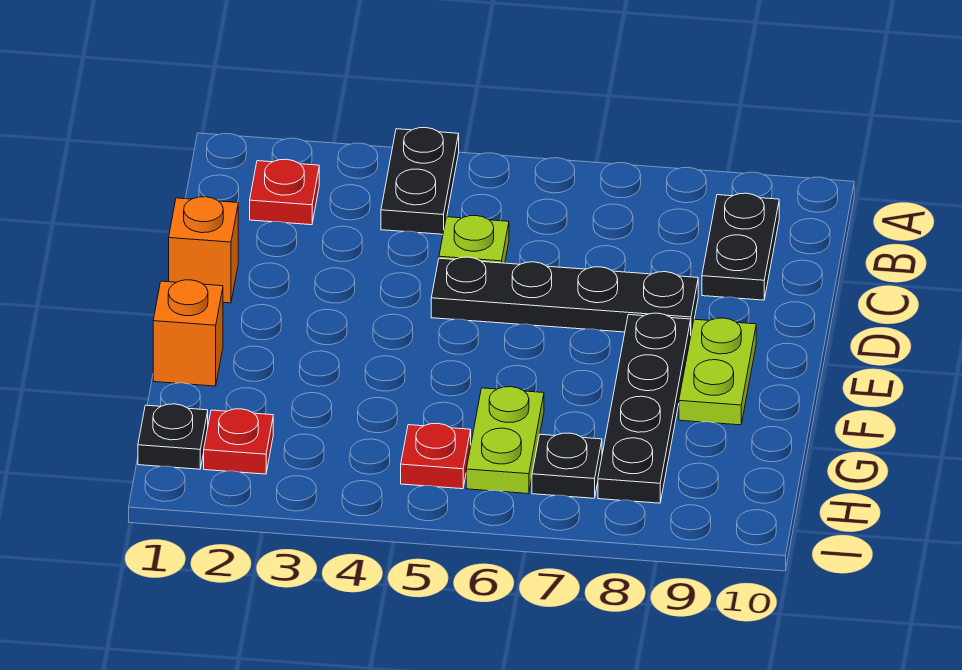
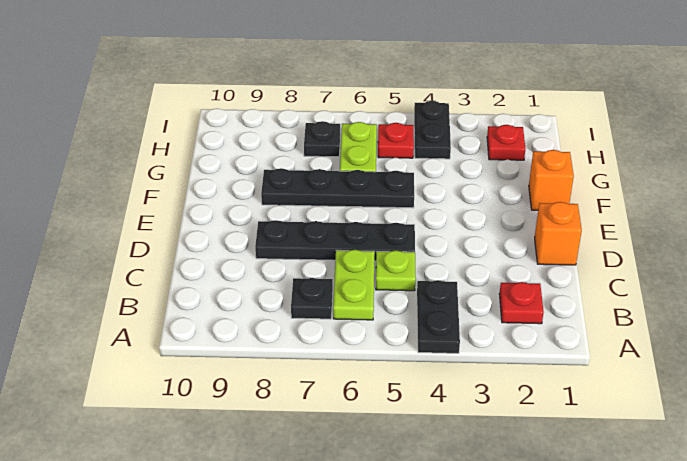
black 1x2 plate [702,193,779,300] -> black 1x2 plate moved to [414,101,451,159]
black 1x4 plate [598,313,691,503] -> black 1x4 plate turned to [261,168,414,208]
lime 1x2 plate [679,318,756,425] -> lime 1x2 plate moved to [333,250,375,320]
black 1x1 plate [138,404,208,469] -> black 1x1 plate moved to [291,278,333,319]

